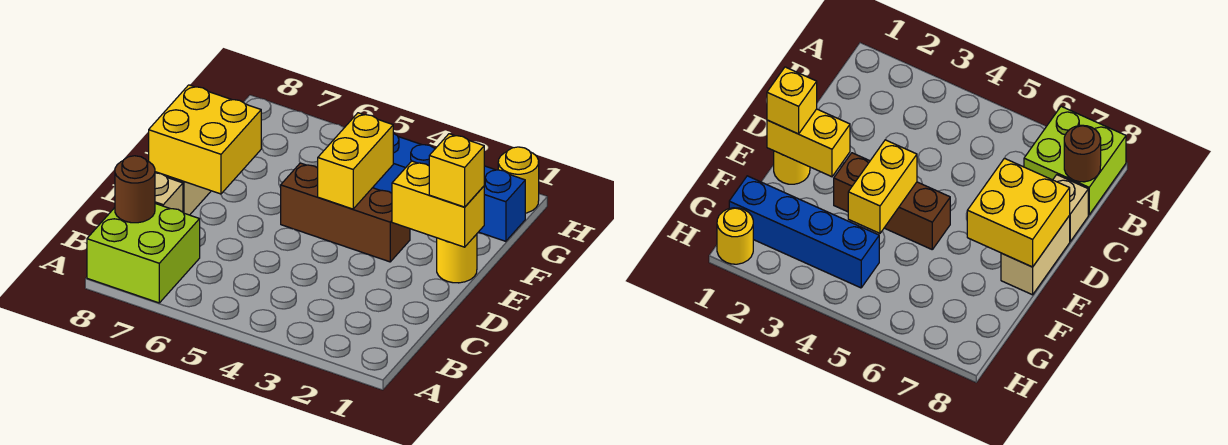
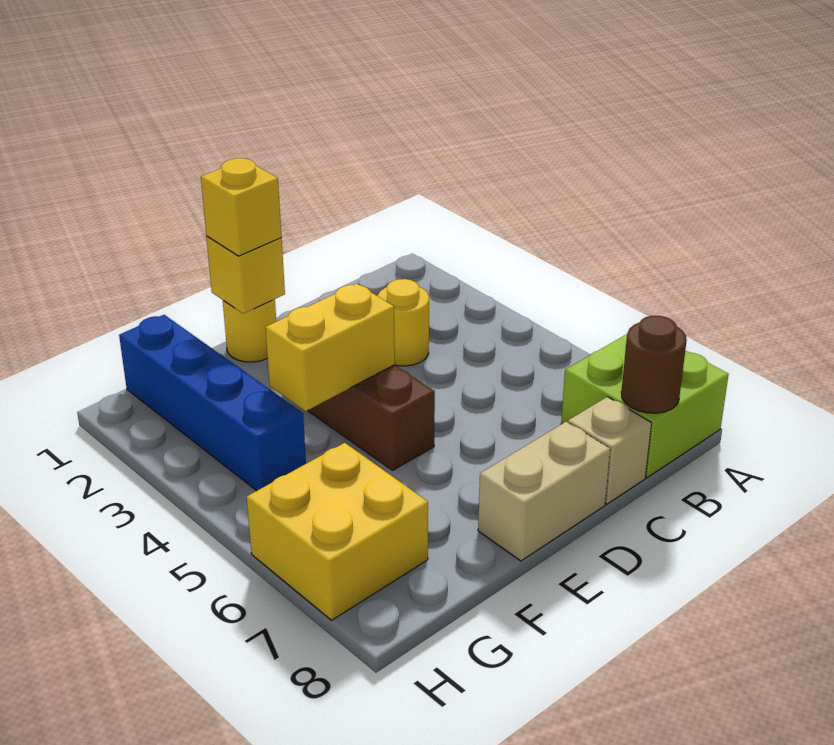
yellow 2x2 brick [149,85,261,194] -> yellow 2x2 brick moved to [247,443,428,620]
yellow 1x2 brick [392,161,484,247] -> yellow 1x1 brick [206,236,285,313]
yellow 1x1 round brick [498,147,539,213] -> yellow 1x1 round brick moved to [377,279,429,366]

